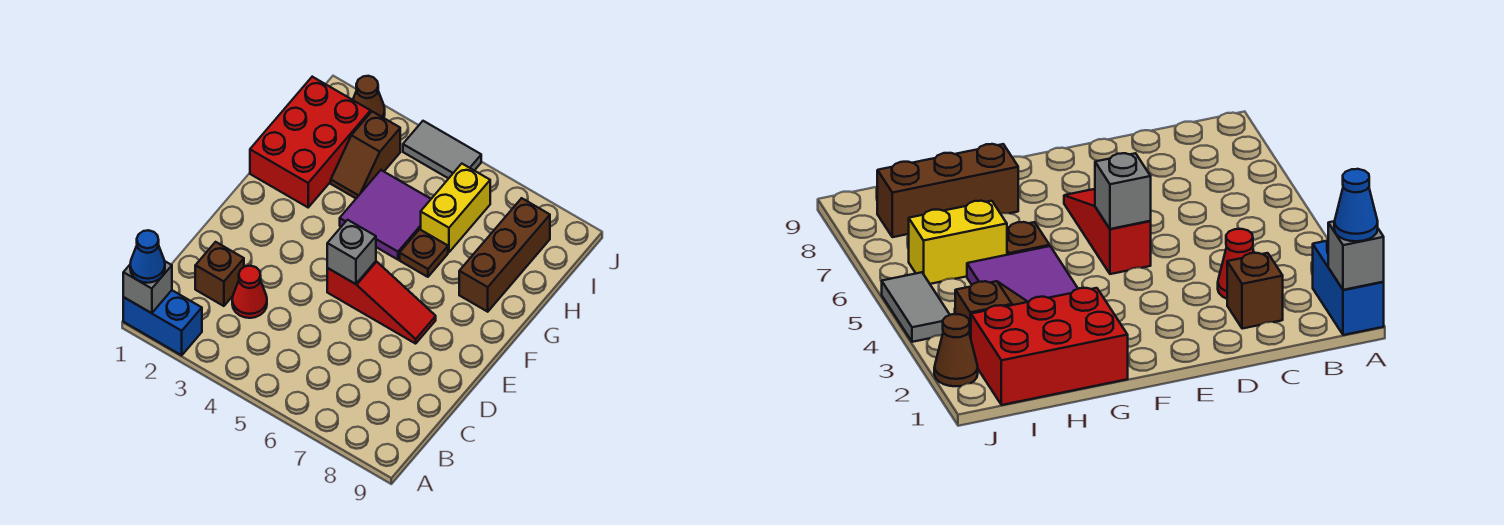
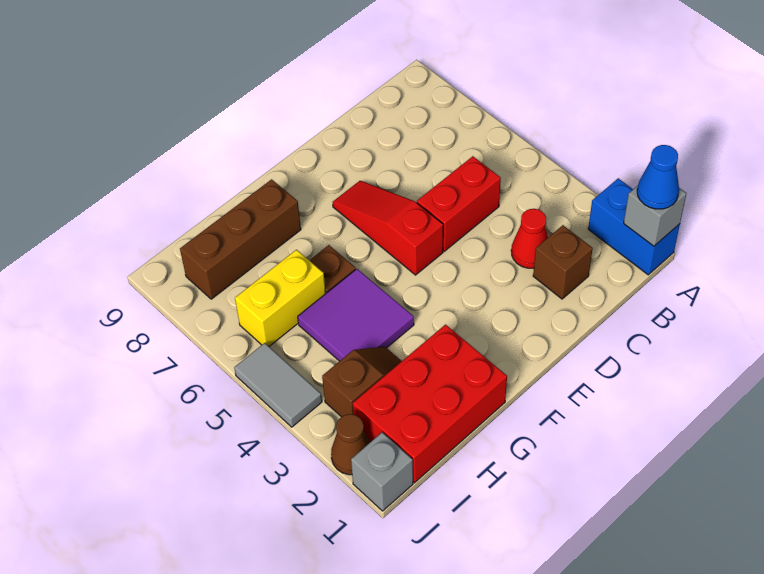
none -> red 1x2 brick [417,156,501,251]
grey 1x1 brick [327,220,376,284] -> grey 1x1 brick moved to [351,432,413,511]

